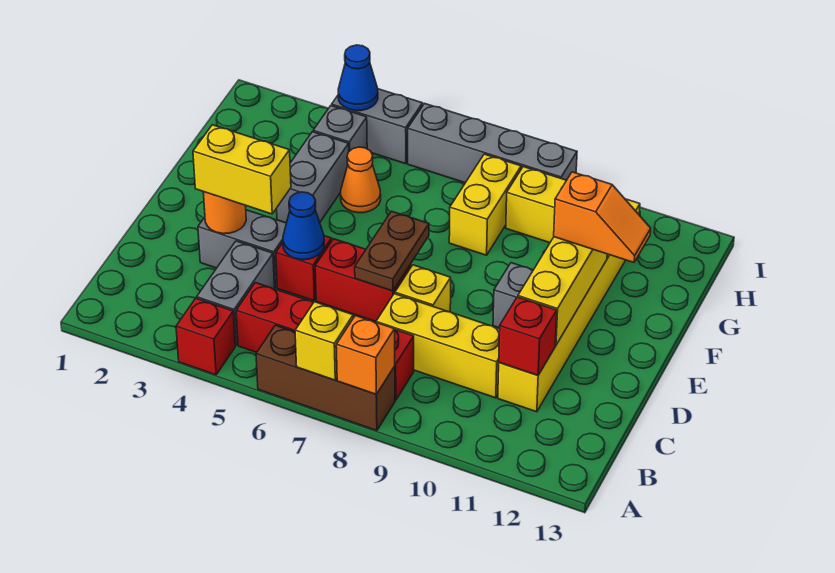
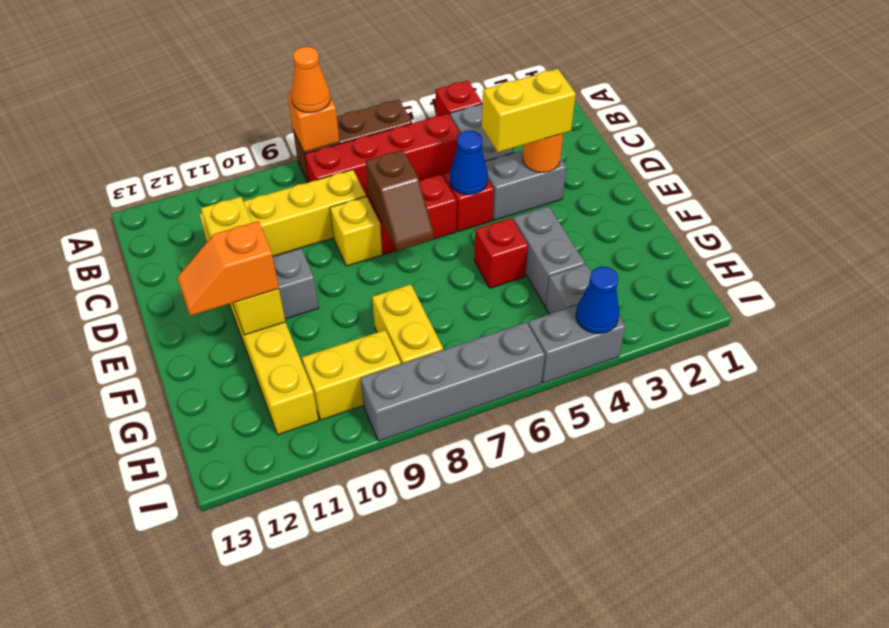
yellow 1x1 brick [295,302,353,380] -> none
red 1x1 brick [499,297,557,375] -> red 1x1 brick moved to [474,218,528,288]
brown 1x2 plate [355,211,429,291] -> brown 1x2 slope [366,150,434,251]
orange 1x1 cone [341,147,381,213] -> orange 1x1 cone moved to [291,47,331,113]

